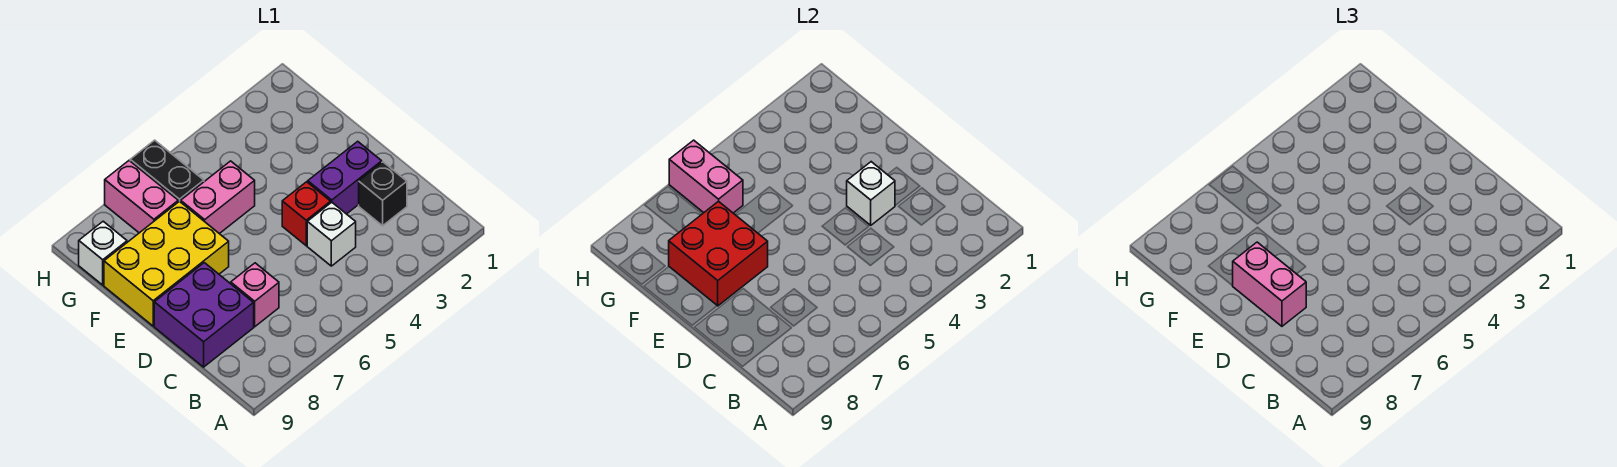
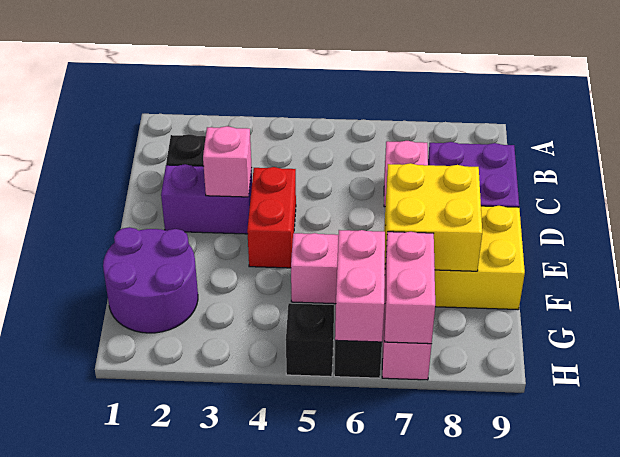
white 1x1 brick [307,202,356,266] -> none
white 1x1 brick [847,162,895,225] -> pink 1x1 brick [203,126,252,197]
red 1x1 brick [282,182,331,246] -> red 1x2 brick [247,167,296,268]
pink 1x2 brick [1233,242,1306,326] -> pink 1x2 brick moved to [385,232,435,344]
red 2x2 brick [669,201,768,306] -> yellow 2x2 brick [385,163,482,271]
none -> purple 2x2 round brick [103,227,198,333]
white 1x1 brick [79,221,127,285] -> none
none -> black 1x1 brick [286,303,334,377]

